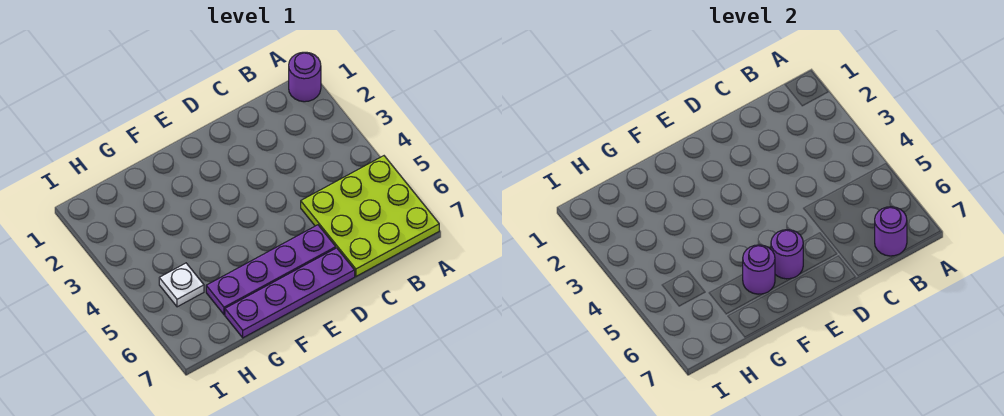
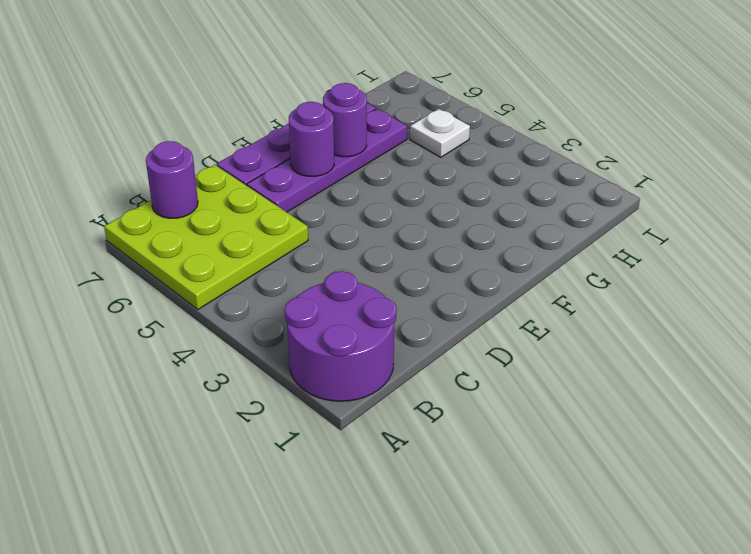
purple 1x1 round brick [289,52,321,102] -> purple 2x2 round brick [285,271,396,401]

